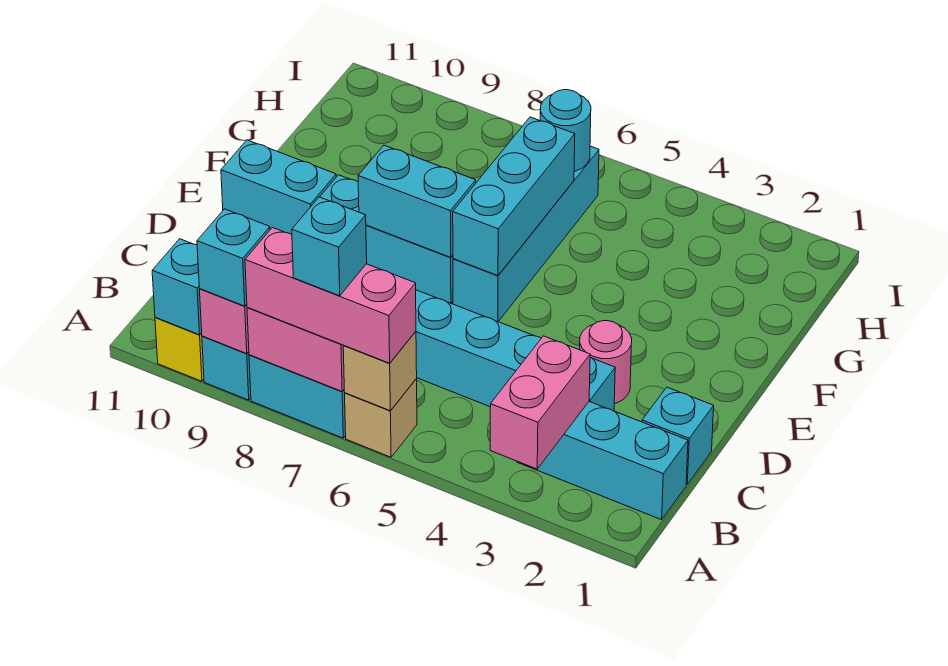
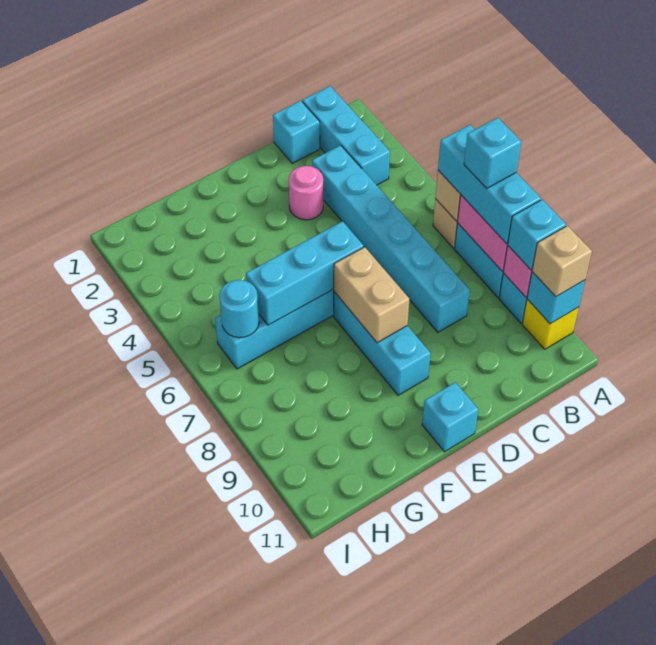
pink 1x2 brick [490,336,590,469] -> none
pink 1x3 brick [245,228,416,363] -> cyan 1x3 brick [438,125,541,244]
none -> tan 1x1 brick [532,226,592,297]
cyan 1x2 brick [358,145,476,257] -> tan 1x2 brick [334,247,409,343]
cyan 1x2 brick [221,140,336,234] -> cyan 1x1 brick [422,382,478,452]

